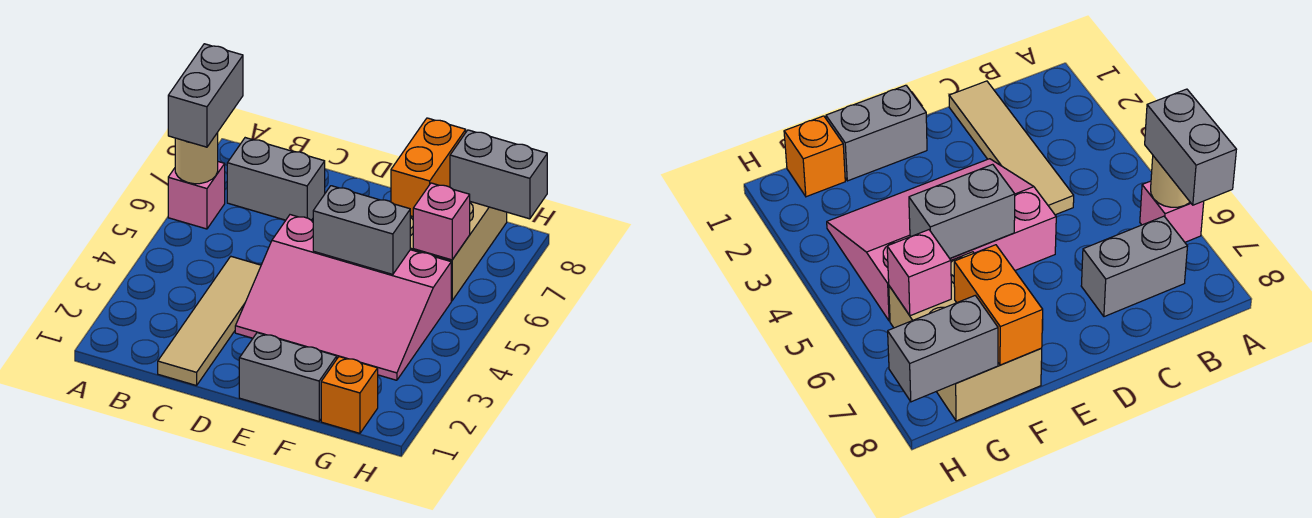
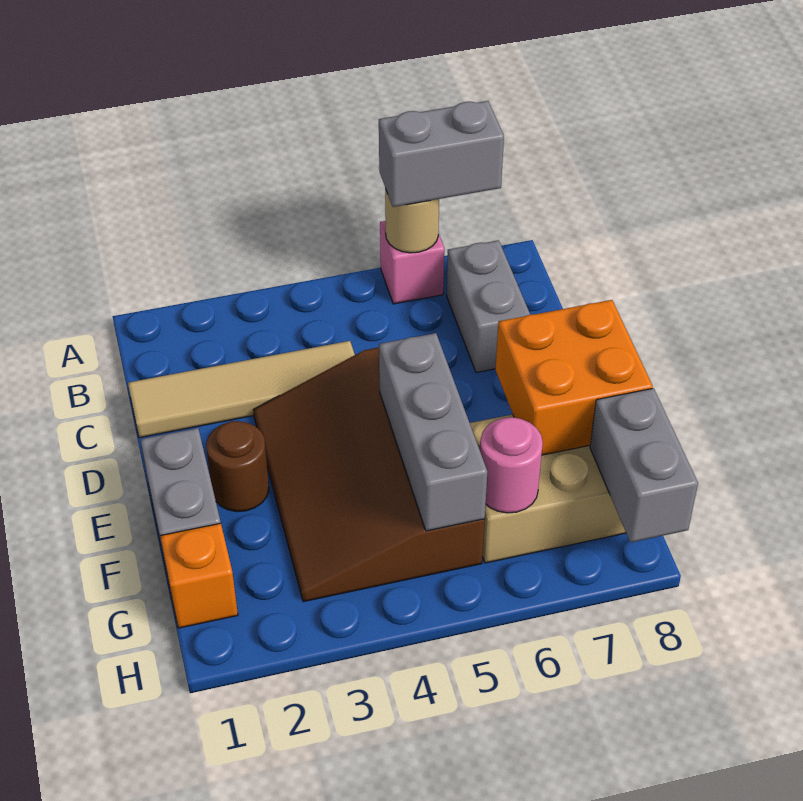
pink 3x4 slope [235,215,451,380] -> brown 3x4 slope [253,347,485,602]
none -> brown 1x1 round brick [206,421,269,512]
grey 1x2 brick [313,186,410,274] -> grey 1x3 brick [379,333,487,531]
orange 1x2 brick [391,118,466,216] -> orange 2x2 brick [495,300,653,455]
pink 1x1 brick [413,183,470,260] -> pink 1x1 round brick [480,417,543,513]

